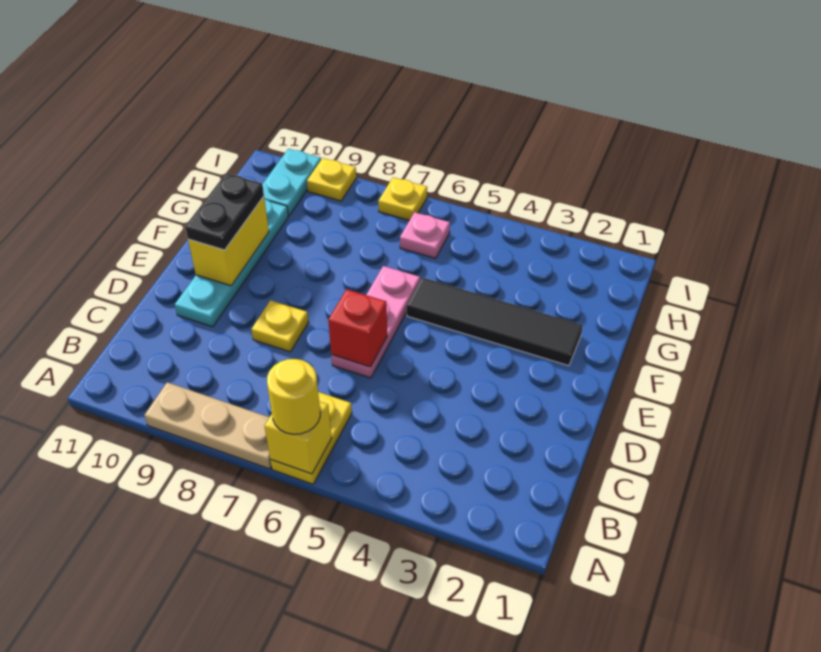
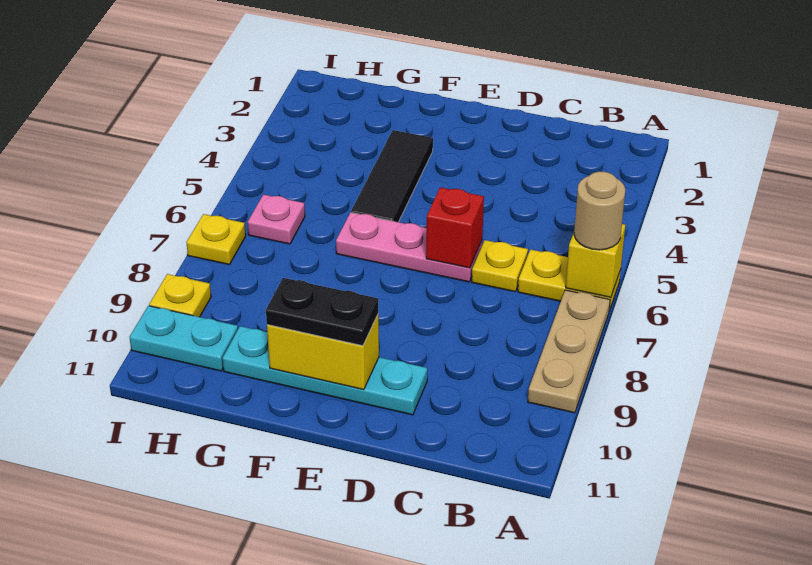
yellow 1x1 round brick [267,359,320,434] -> tan 1x1 round brick [574,172,626,250]
yellow 1x1 plate [251,300,308,352] -> yellow 1x1 plate moved to [472,240,528,292]
black 1x4 tile [407,277,583,366] -> black 1x3 tile [351,130,433,222]

